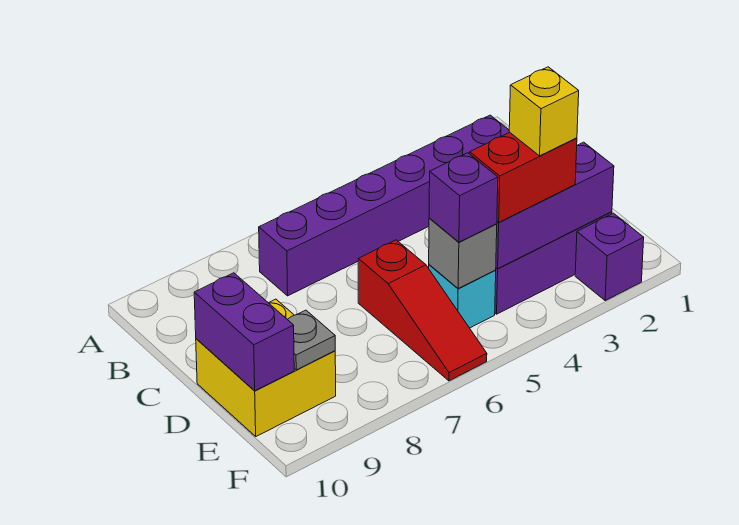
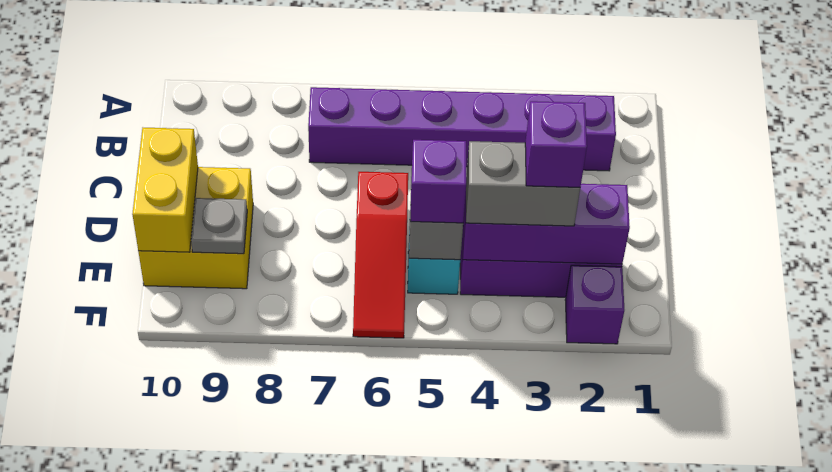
purple 1x2 brick [194,273,294,391] -> yellow 1x2 brick [132,128,198,252]
red 1x2 brick [470,132,577,222] -> grey 1x2 brick [466,141,580,226]
yellow 1x1 brick [509,67,579,156] -> purple 1x1 brick [525,101,587,187]

